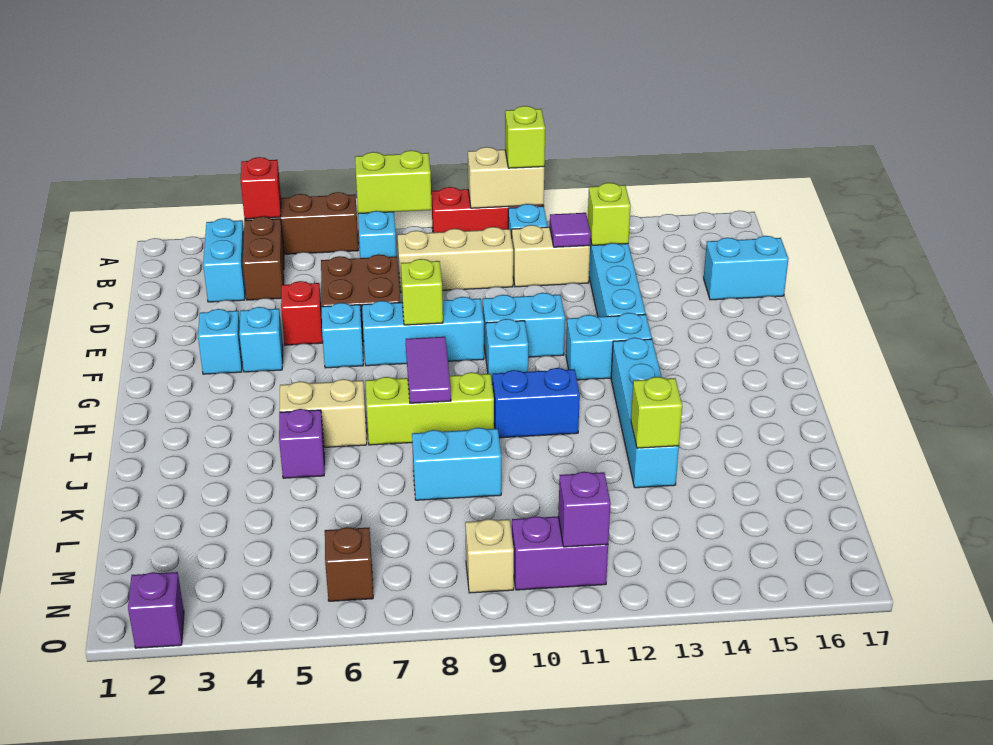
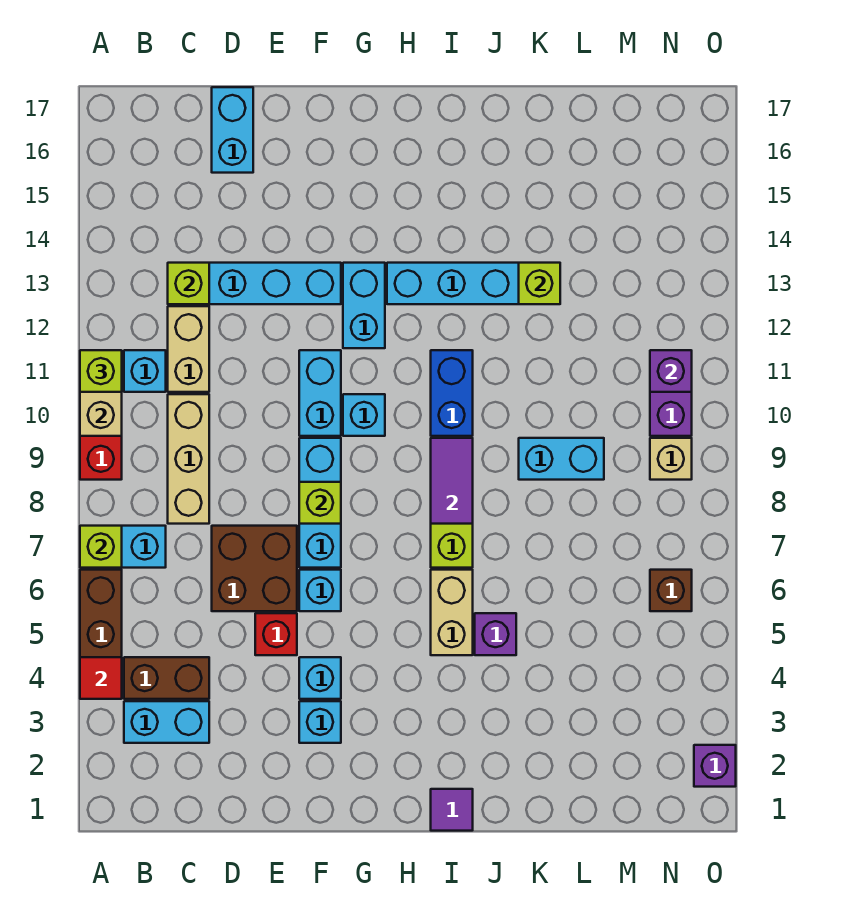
red 1x1 brick [241,157,281,219] -> red 1x1 tile [80,657,122,699]
lime 1x2 brick [355,150,432,214] -> lime 1x1 brick [80,526,122,568]
purple 1x1 tile [550,213,591,247] -> purple 1x1 tile moved to [431,789,473,831]
purple 1x2 tile [406,337,451,403] -> purple 1x2 tile turned to [431,438,473,524]
cyan 1x2 brick [412,428,501,500] -> cyan 1x2 brick turned to [519,438,604,480]

